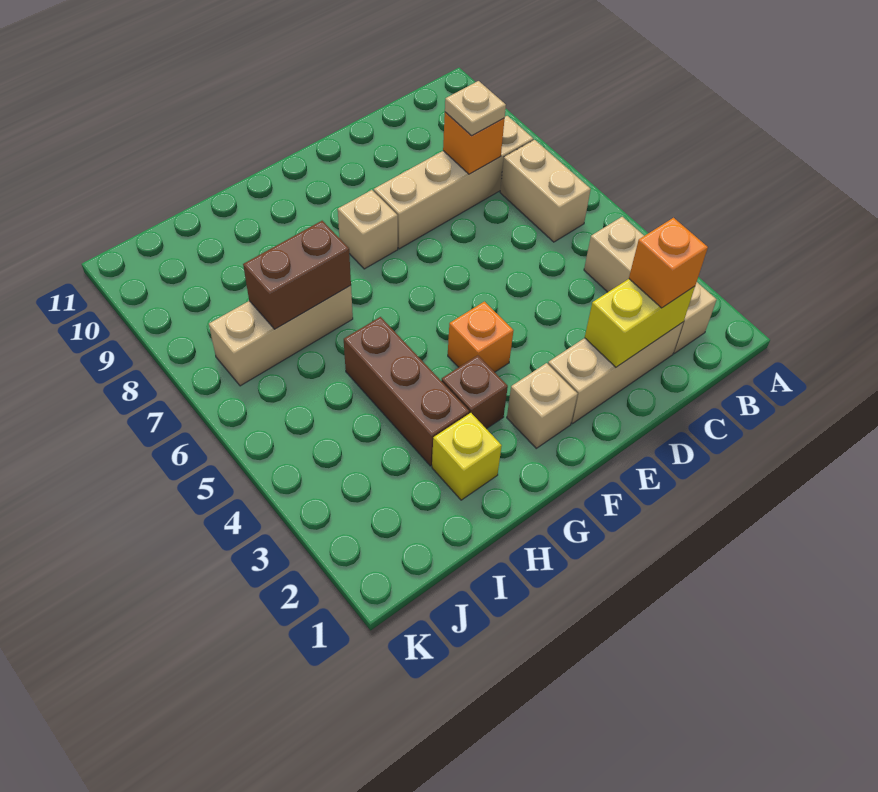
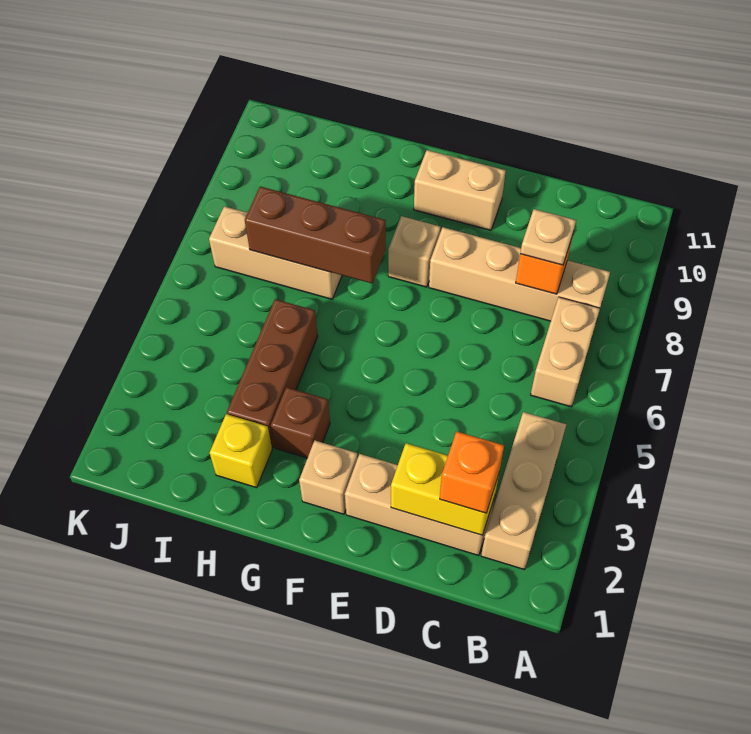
none -> tan 1x2 brick [414,150,506,230]
orange 1x1 brick [448,302,514,372] -> none
brown 1x2 brick [243,221,351,329] -> brown 1x3 brick [245,187,386,284]

